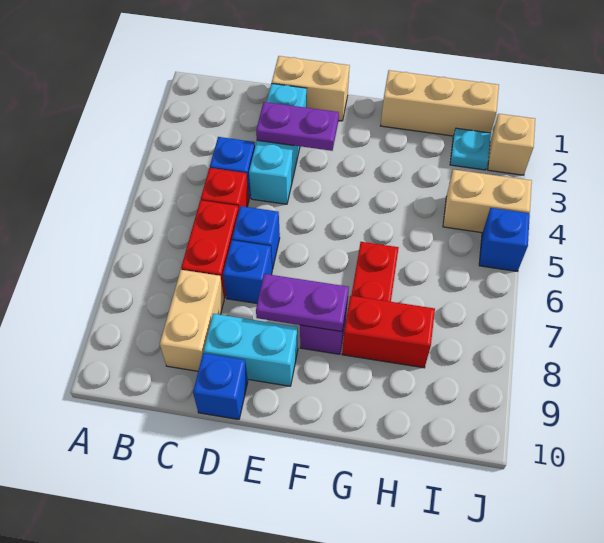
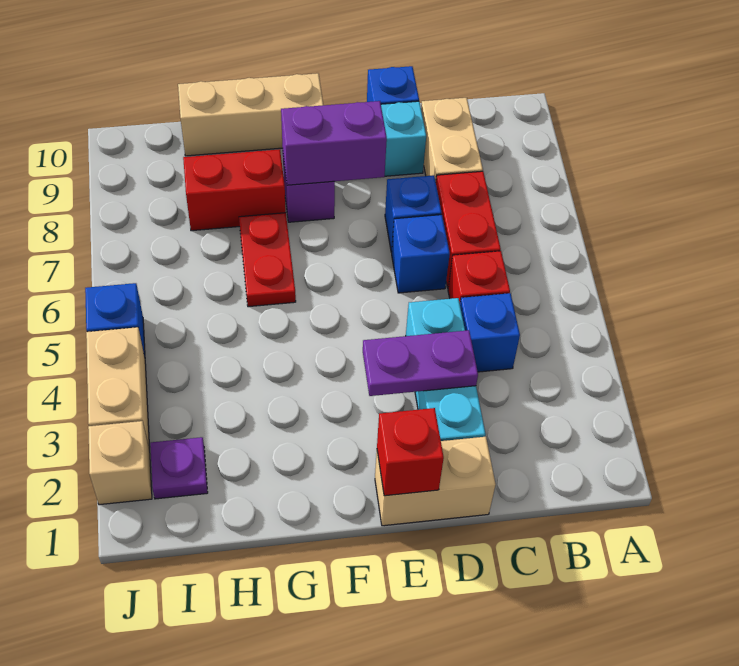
none -> red 1x1 brick [377,408,444,496]
purple 1x2 plate [256,274,349,332] -> purple 1x2 brick [281,101,387,185]
tan 1x3 brick [381,70,499,136] -> tan 1x3 brick moved to [178,73,323,156]
cyan 1x1 plate [450,128,491,170] -> purple 1x1 plate [150,437,208,499]
tan 1x2 brick [443,169,532,233] -> tan 1x2 brick turned to [86,327,150,450]

